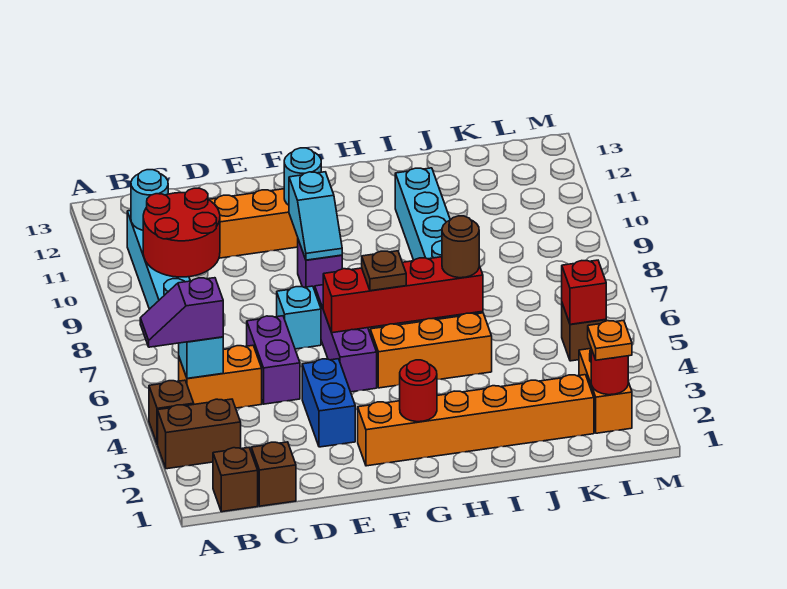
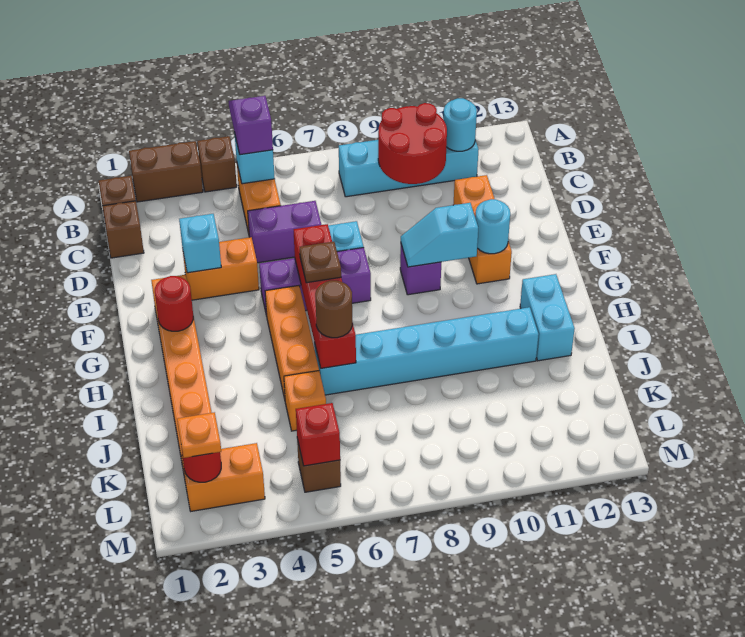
brown 1x2 brick [158,399,241,469] -> brown 1x2 brick turned to [129,141,203,202]
blue 1x2 brick [302,359,355,447] -> orange 1x2 brick [183,237,259,300]
none -> cyan 1x1 brick [179,214,221,273]
none -> cyan 1x2 brick [520,274,575,361]
none -> orange 1x1 brick [284,371,326,431]

